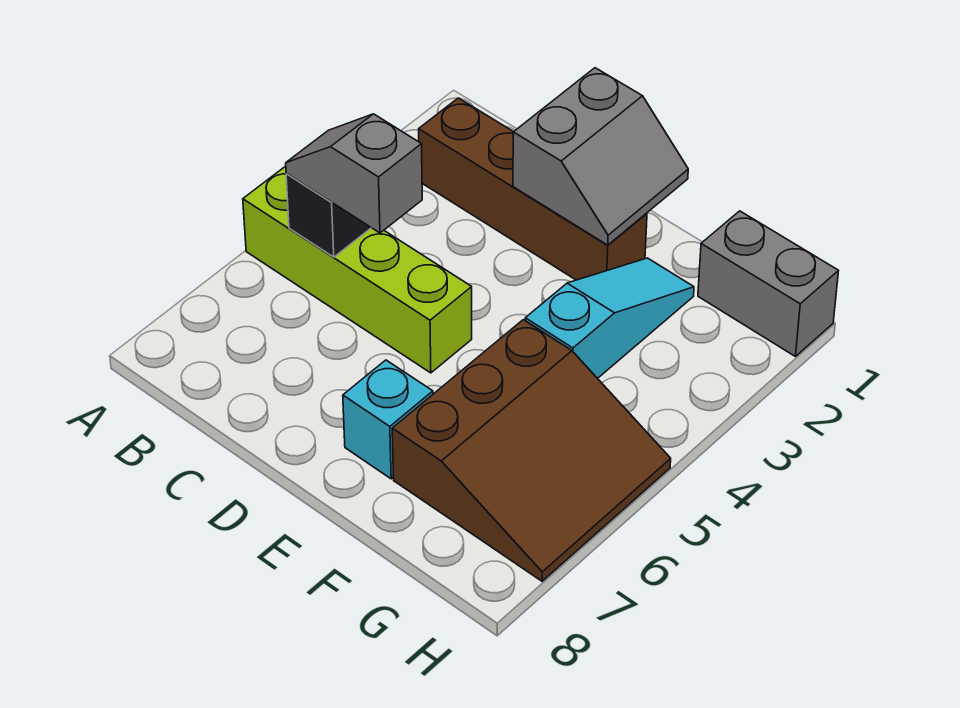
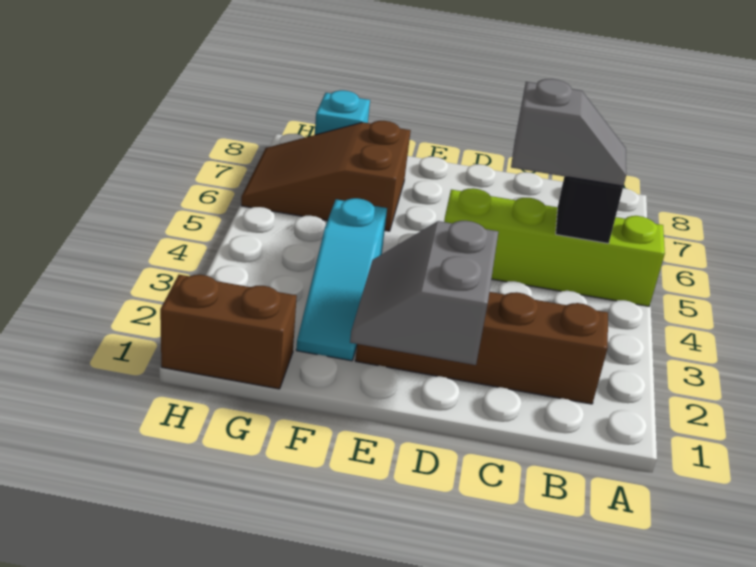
cyan 1x1 brick [343,360,433,479] -> cyan 1x1 brick moved to [315,90,370,135]
brown 3x3 slope [392,320,671,581] -> brown 2x3 slope [241,121,411,231]
grey 1x2 brick [698,211,838,357] -> brown 1x2 brick [160,275,297,389]

